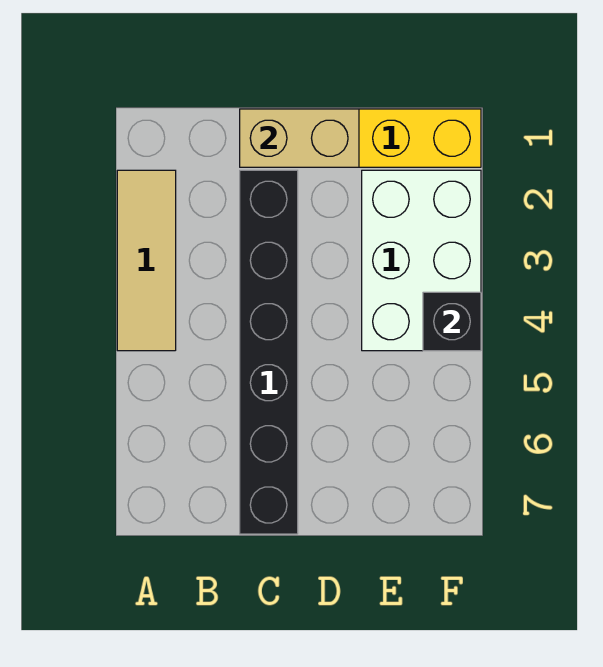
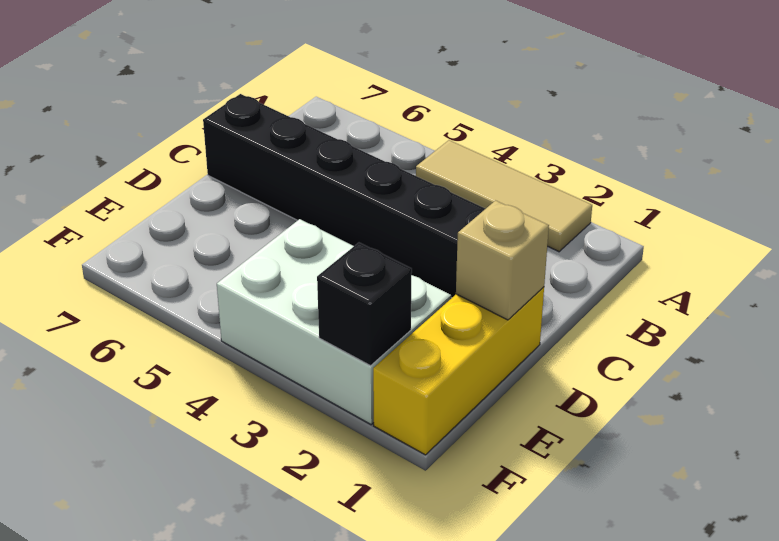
tan 1x2 brick [240,109,359,167] -> tan 1x1 brick [456,201,549,320]
black 1x1 brick [423,292,481,351] -> black 1x1 brick moved to [317,243,412,366]

